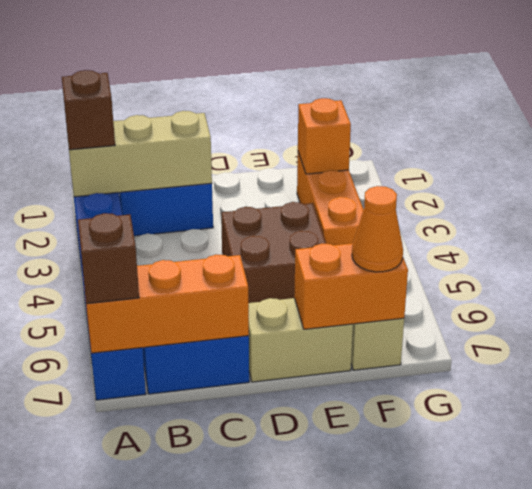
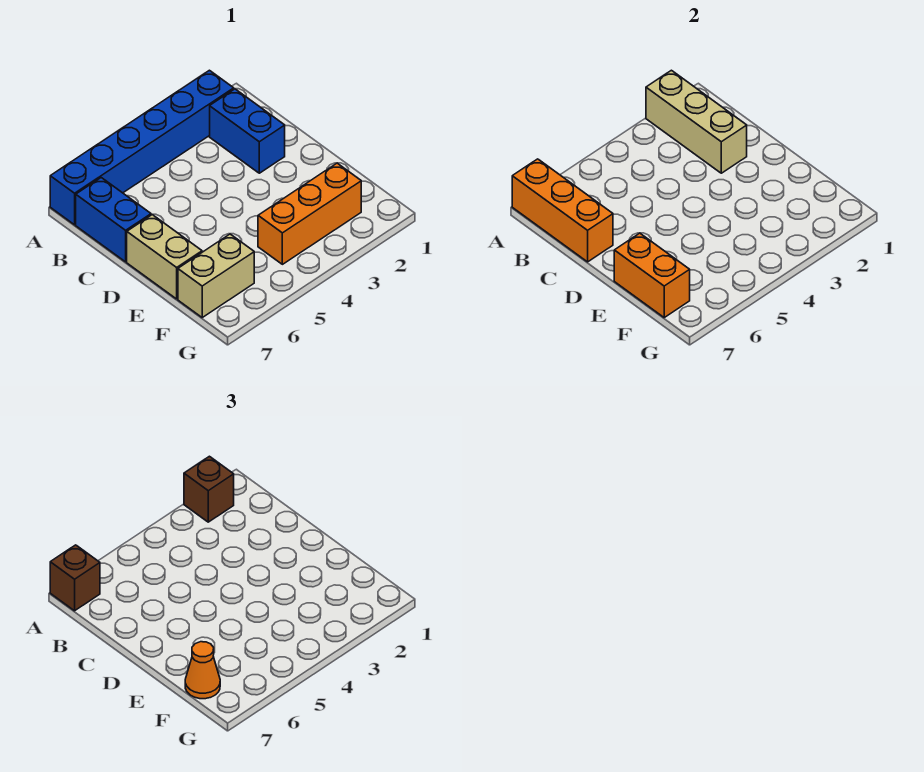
brown 2x2 brick [221,202,326,303] -> none
orange 1x1 brick [298,98,351,174] -> none

